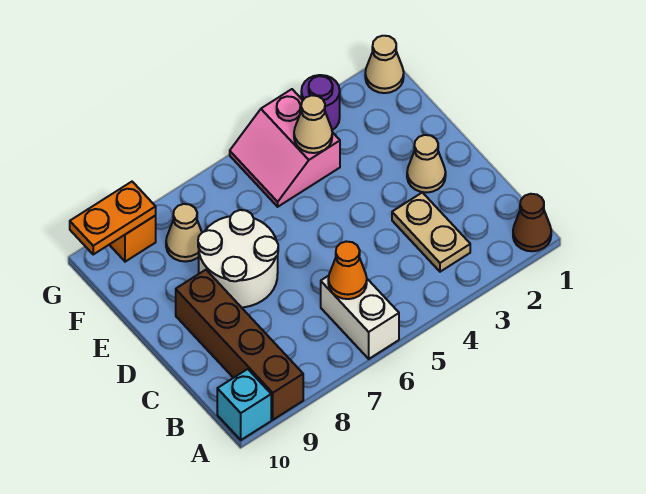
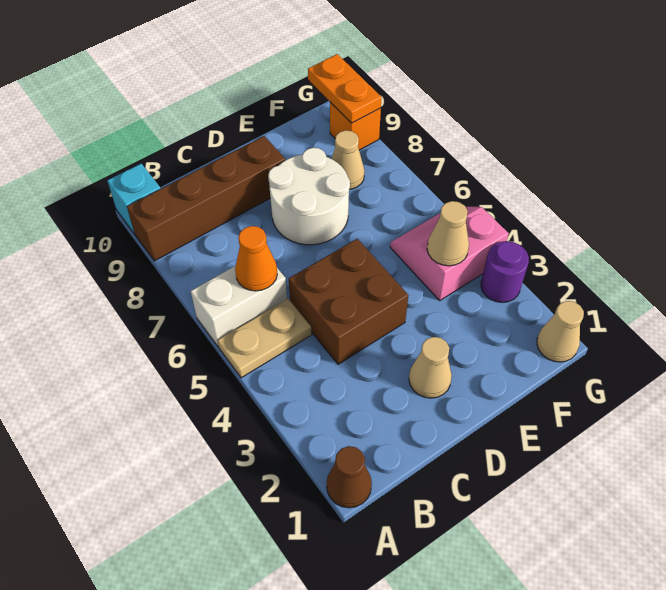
tan 1x2 plate [392,193,470,272] -> tan 1x2 plate moved to [218,299,312,378]
none -> brown 2x2 brick [289,239,409,364]

